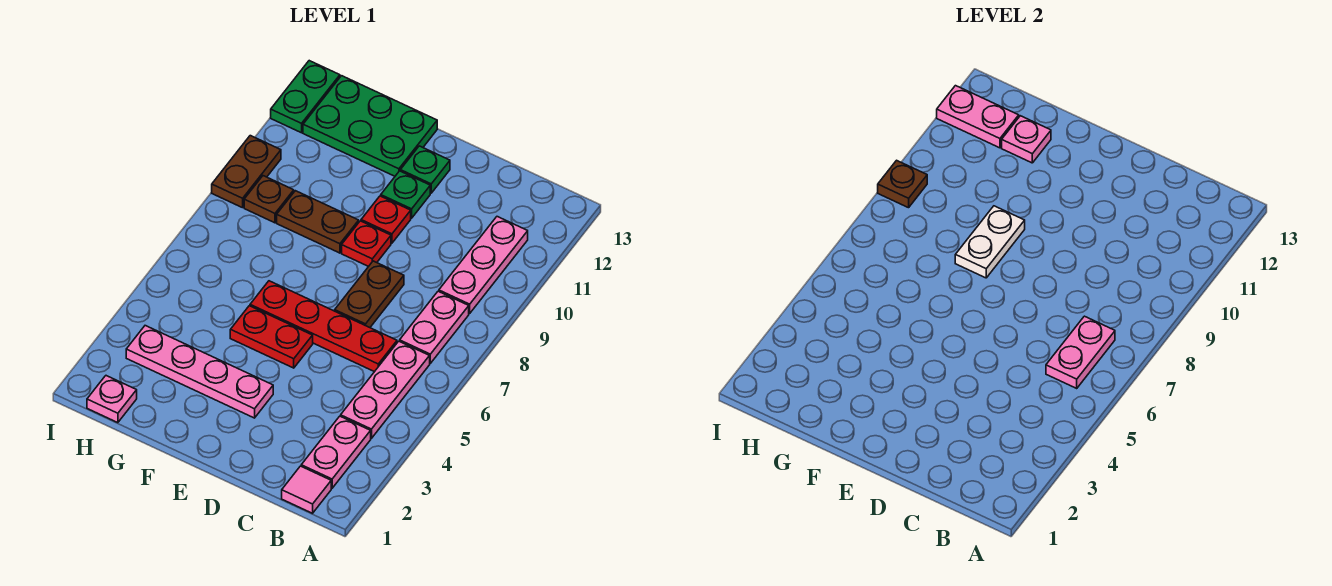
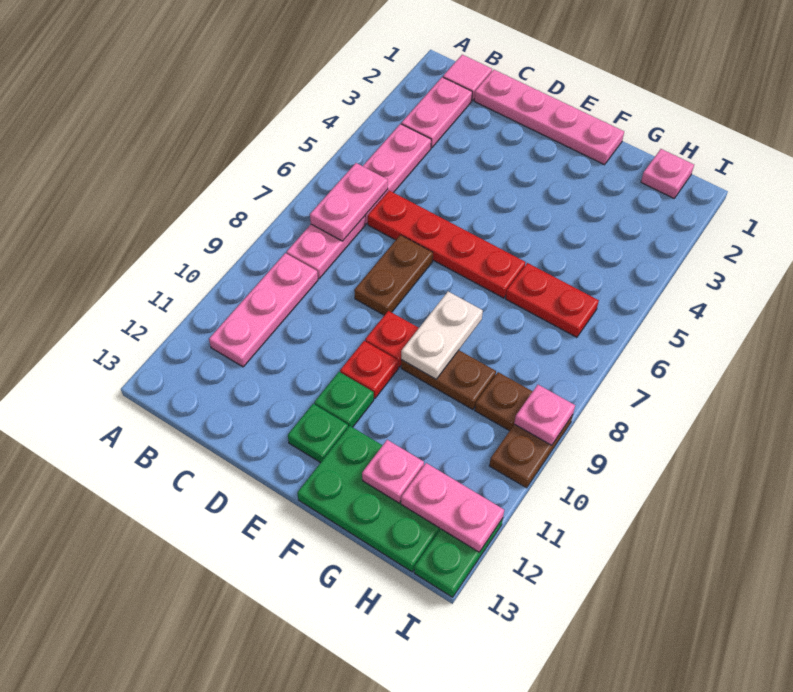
pink 1x4 plate [126,326,273,418] -> pink 1x4 plate moved to [474,70,624,165]
red 1x2 plate [230,306,313,368] -> red 1x2 plate moved to [506,263,599,337]
brown 1x1 plate [878,160,927,208] -> pink 1x1 plate [514,385,575,445]

